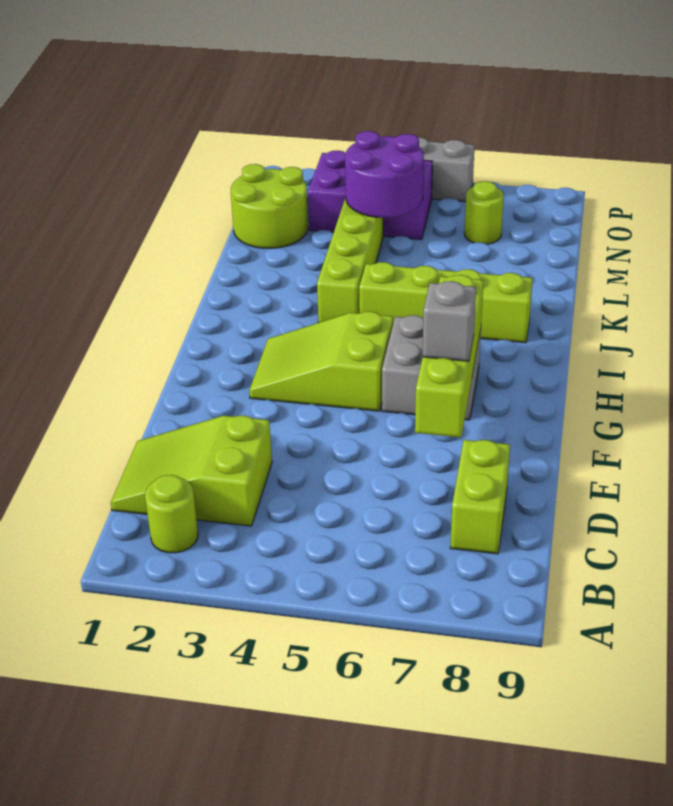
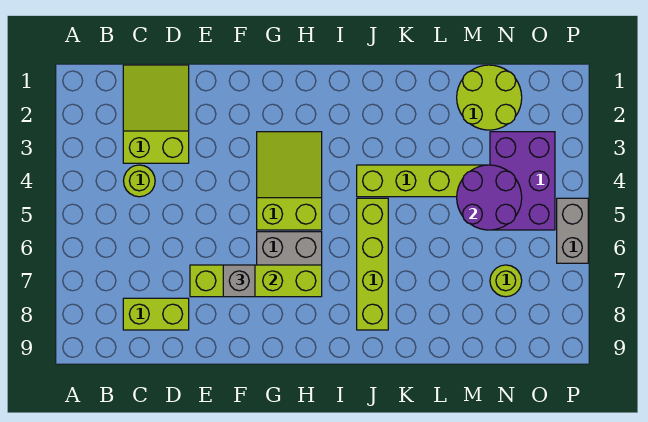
lime 1x1 round brick [145,475,198,553] -> lime 1x1 round brick moved to [124,165,155,197]

